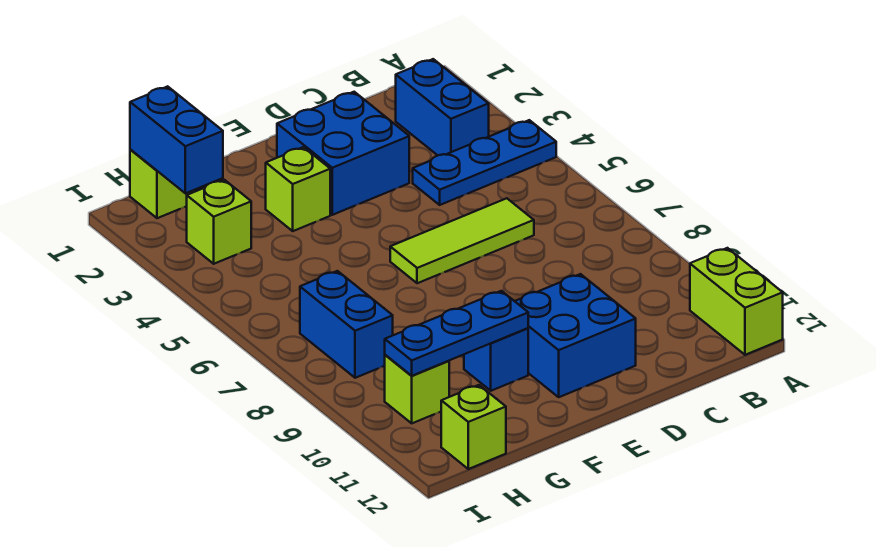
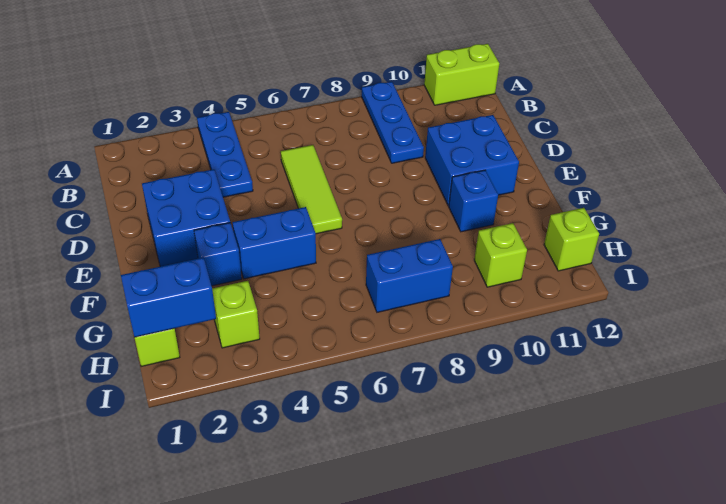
blue 1x2 brick [396,59,489,155] -> blue 1x2 brick moved to [232,207,316,279]
lime 1x1 brick [266,147,330,231] -> blue 1x1 brick [194,223,242,286]
blue 1x3 plate [385,291,528,376] -> blue 1x3 plate moved to [362,82,424,163]

